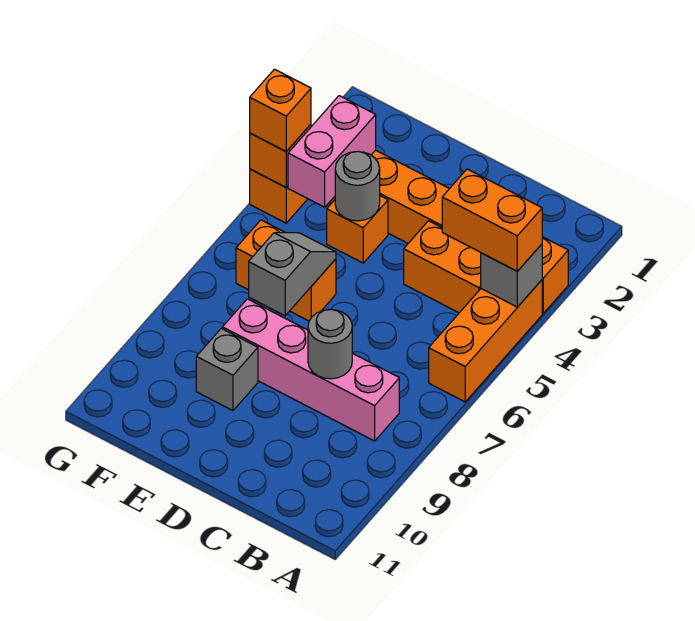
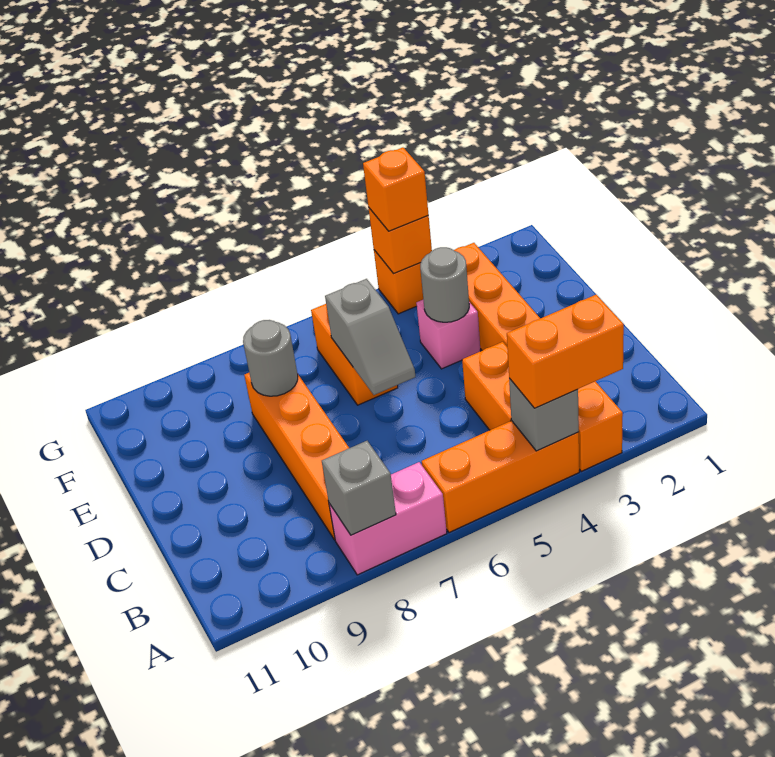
orange 1x2 brick [442,169,542,271] -> orange 1x2 brick turned to [507,295,624,408]
pink 1x4 brick [222,299,399,441] -> orange 1x4 brick [244,373,349,540]
grey 1x1 round brick [308,309,352,379] -> grey 1x1 round brick moved to [243,320,298,396]
orange 1x1 brick [327,196,388,263] -> pink 1x1 brick [416,300,480,369]
grey 1x2 slope [249,233,336,316] -> grey 1x2 slope turned to [325,279,415,395]
grey 1x1 brick [196,328,258,411] -> grey 1x1 brick moved to [322,441,396,535]
pink 1x2 brick [288,96,376,207] -> pink 1x2 brick moved to [329,462,447,575]

